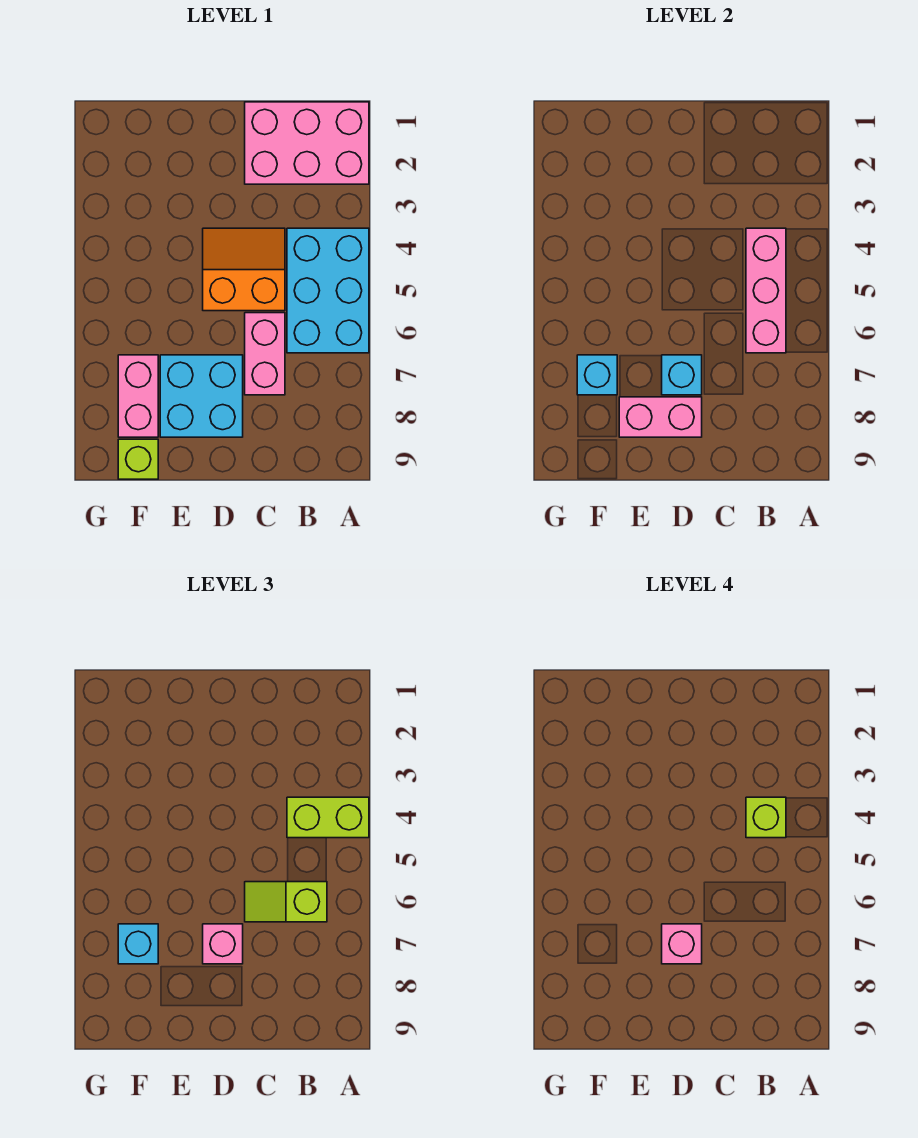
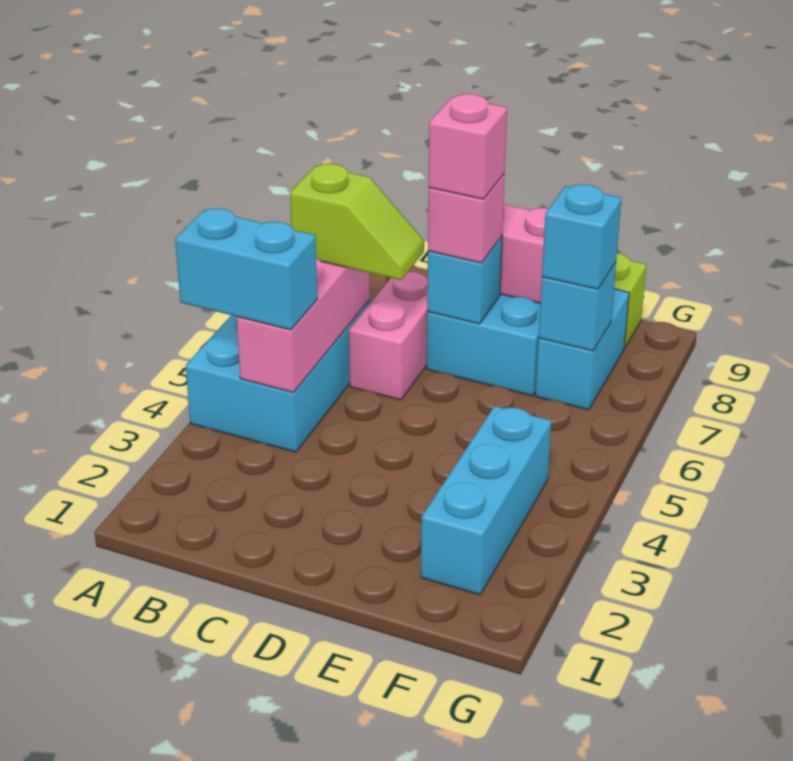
pink 2x3 brick [245,102,369,184] -> none
lime 1x2 brick [287,797,369,838] -> cyan 1x2 brick [175,209,317,330]
lime 1x1 brick [746,797,786,838] -> none
orange 2x2 slope [203,228,285,311] -> none
none -> cyan 1x3 brick [421,406,551,595]
pink 1x2 brick [118,355,158,437] -> cyan 1x2 brick [535,289,629,410]

